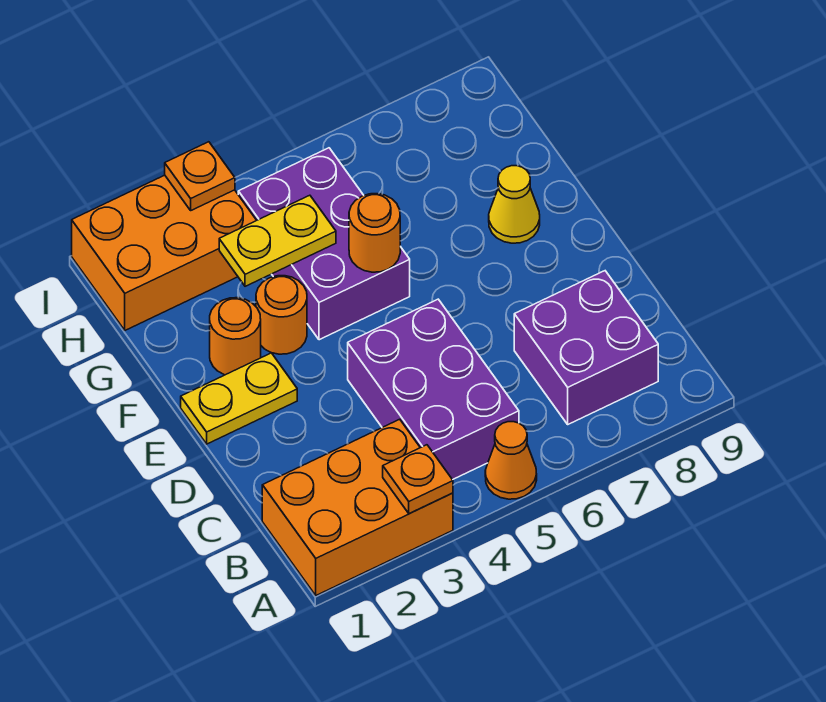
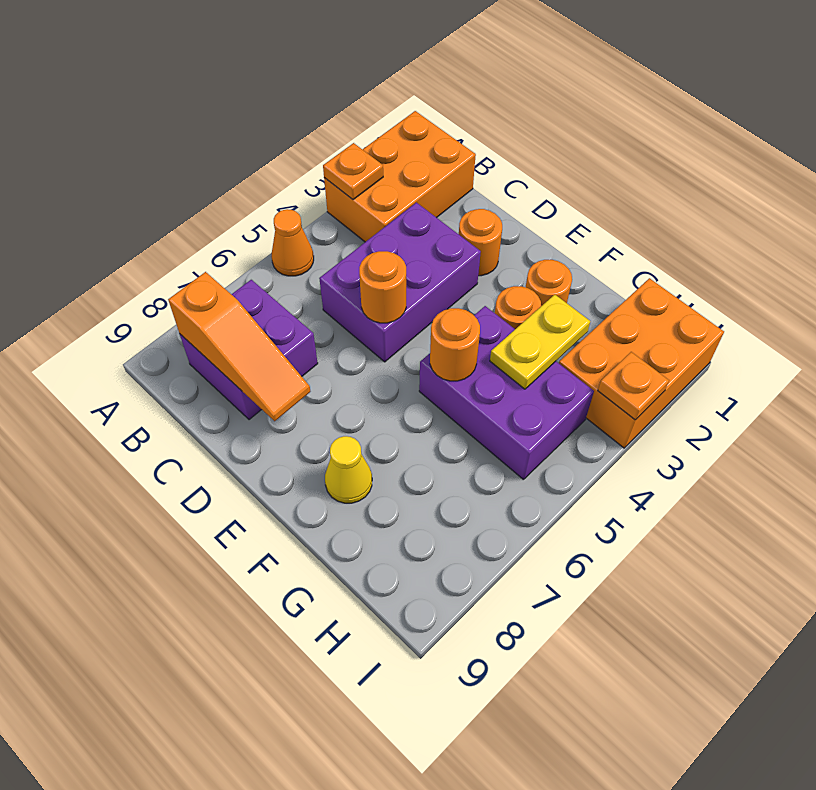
purple 2x3 brick [348,299,519,480] -> purple 2x3 brick turned to [319,203,481,362]
none -> orange 1x3 slope [168,272,310,421]
none -> orange 1x1 round brick [459,209,502,276]
none -> orange 1x1 round brick [359,251,406,323]
yellow 1x2 plate [181,353,297,444] -> none

